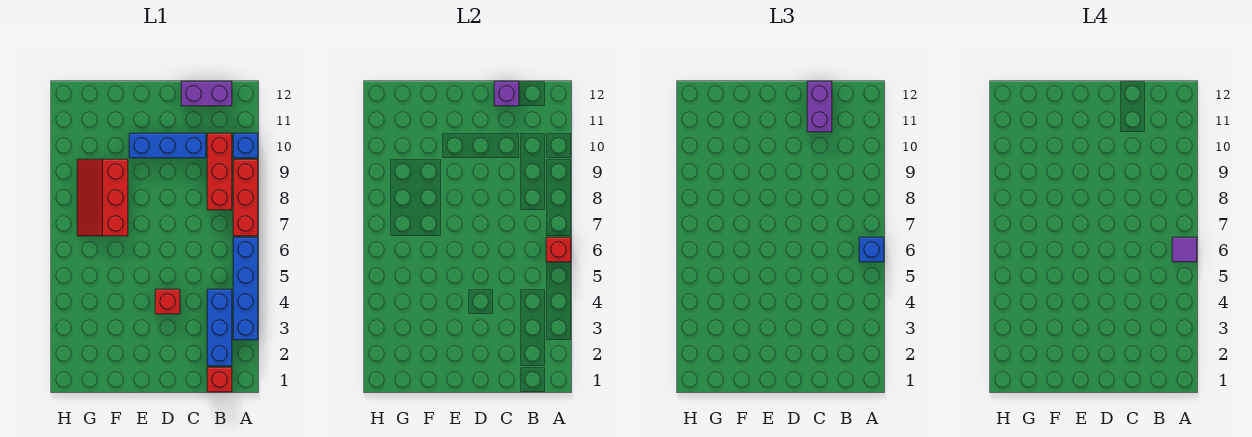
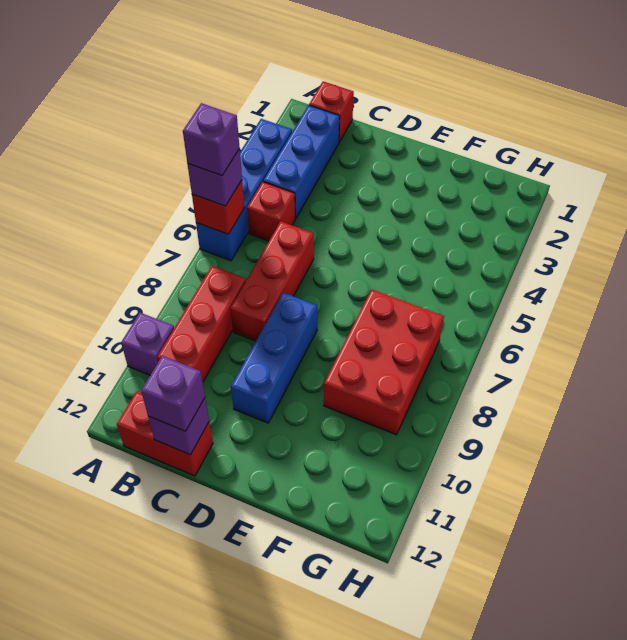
blue 1x1 brick [859,237,884,262] -> purple 1x1 brick [188,149,242,206]
purple 1x1 tile [1172,237,1197,262] -> purple 1x1 brick [183,103,240,176]
red 1x3 brick [233,159,258,236] -> red 1x3 brick moved to [231,221,314,341]
blue 1x1 brick [233,133,258,158] -> purple 1x1 brick [121,313,174,375]
purple 1x2 brick [181,81,232,106] -> red 1x2 brick [117,392,213,476]
blue 1x3 brick [129,133,206,158] -> blue 1x3 brick turned to [231,293,317,423]
purple 1x2 brick [807,81,832,132] -> purple 1x1 brick [141,356,205,431]
red 1x1 brick [155,289,180,314] -> red 1x1 brick moved to [247,182,295,241]
red 2x3 slope [77,159,128,236] -> red 2x3 brick [324,290,444,435]

